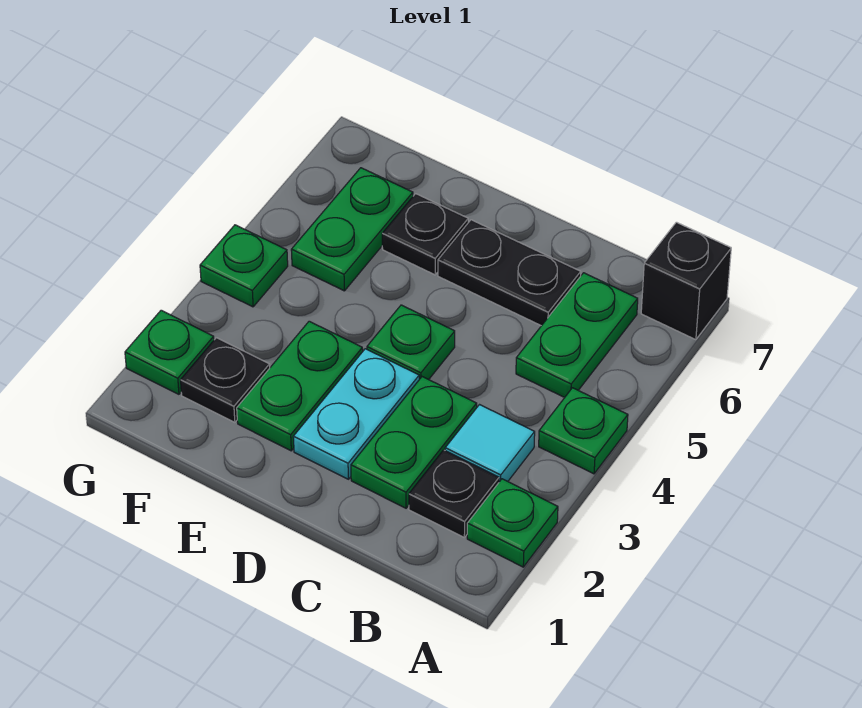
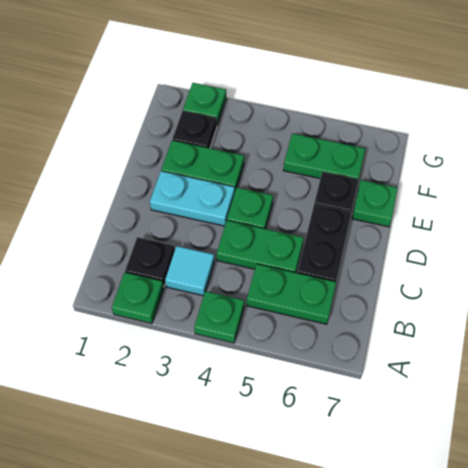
black 1x1 brick [641,222,731,340] -> none
green 1x2 plate [351,377,477,508] -> green 1x2 plate moved to [217,221,304,273]
green 1x1 plate [200,225,288,307] -> green 1x1 plate moved to [352,180,398,227]

